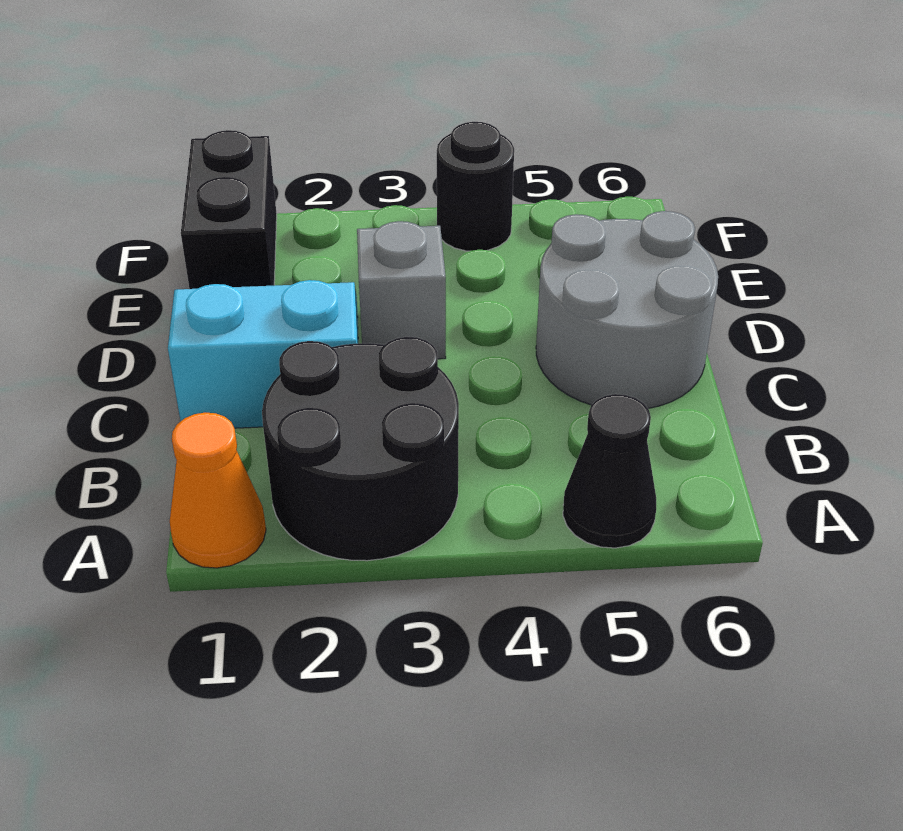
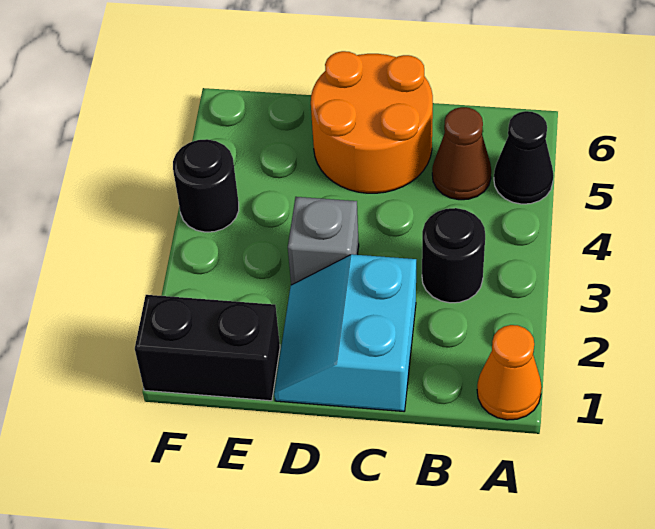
black 2x2 round brick [262,337,459,561] -> black 1x1 round brick [422,208,485,303]
none -> brown 1x1 cone [432,107,491,200]
grey 2x2 round brick [536,211,718,408] -> orange 2x2 round brick [311,51,433,193]

